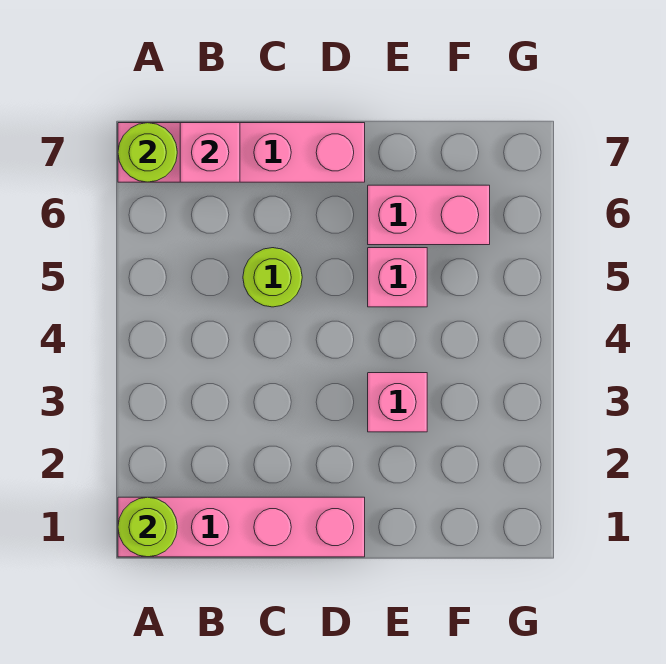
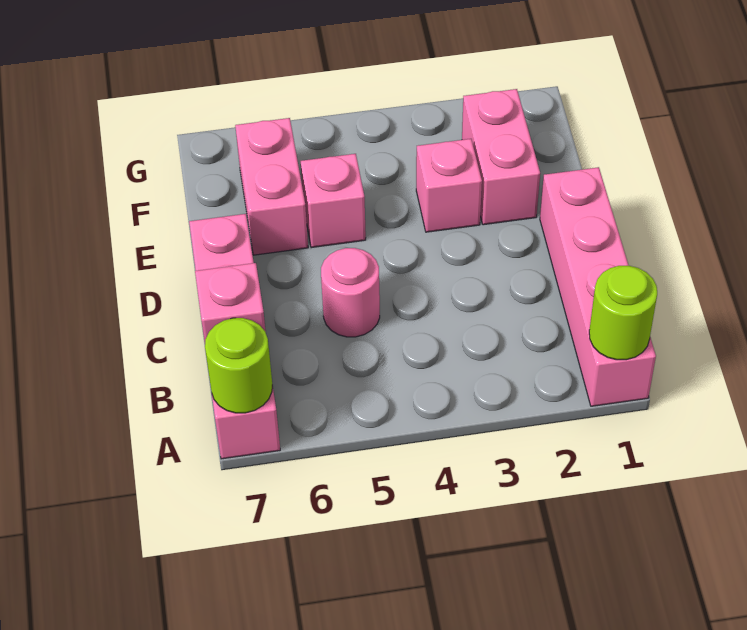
lime 1x1 round brick [243,248,302,307] -> pink 1x1 round brick [321,248,380,337]
none -> pink 1x2 brick [462,89,540,225]

